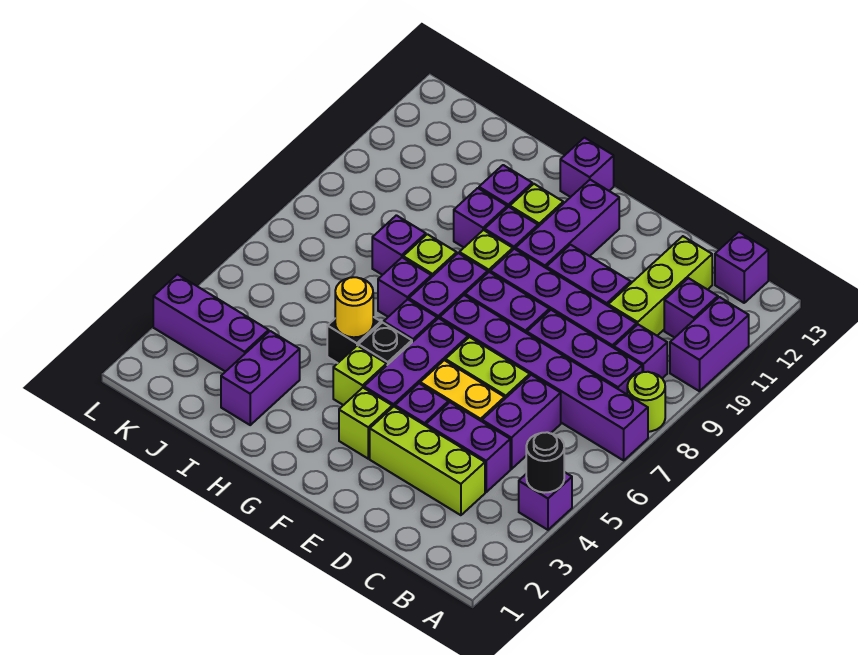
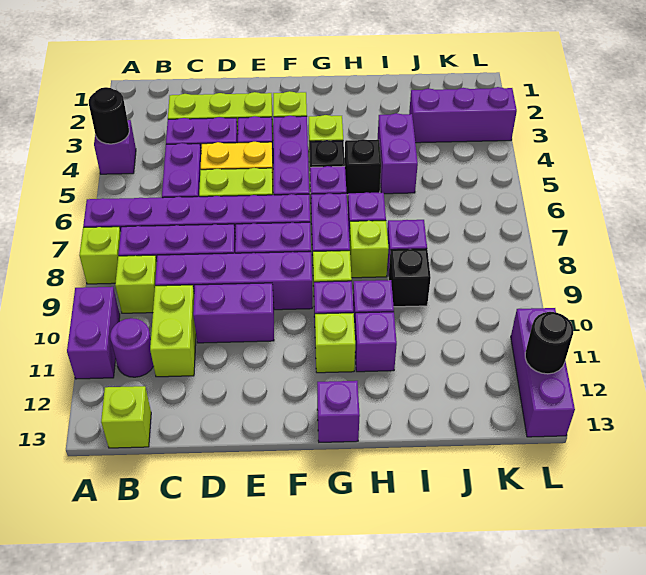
lime 1x1 round brick [627,372,665,432] -> lime 1x1 brick [79,227,121,284]
purple 1x1 brick [614,325,667,378] -> lime 1x1 brick [115,255,157,313]
purple 1x1 brick [664,278,718,338] -> purple 1x1 round brick [110,318,153,377]
purple 1x1 brick [715,232,768,303] -> lime 1x1 brick [101,386,151,448]
lime 1x3 brick [608,236,712,336] -> lime 1x2 brick [150,285,196,377]
purple 1x3 brick [516,180,619,268] -> purple 1x3 brick moved to [511,308,575,437]
yellow 1x1 round brick [335,277,373,337] -> none
purple 1x2 brick [221,331,300,425] -> purple 1x2 brick moved to [377,113,418,194]
none -> black 1x1 brick [388,249,431,307]
none -> black 1x1 round brick [525,312,573,374]

